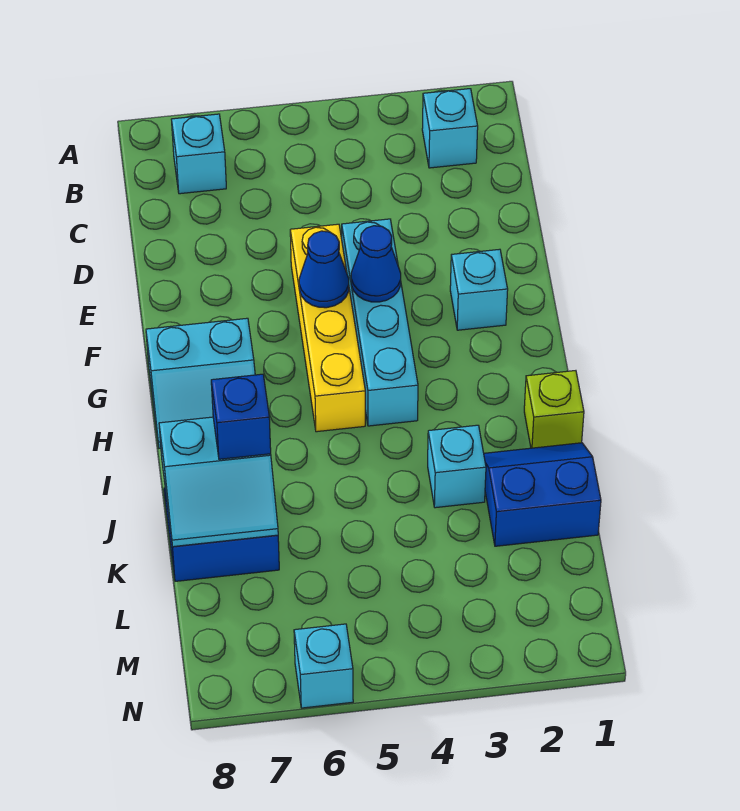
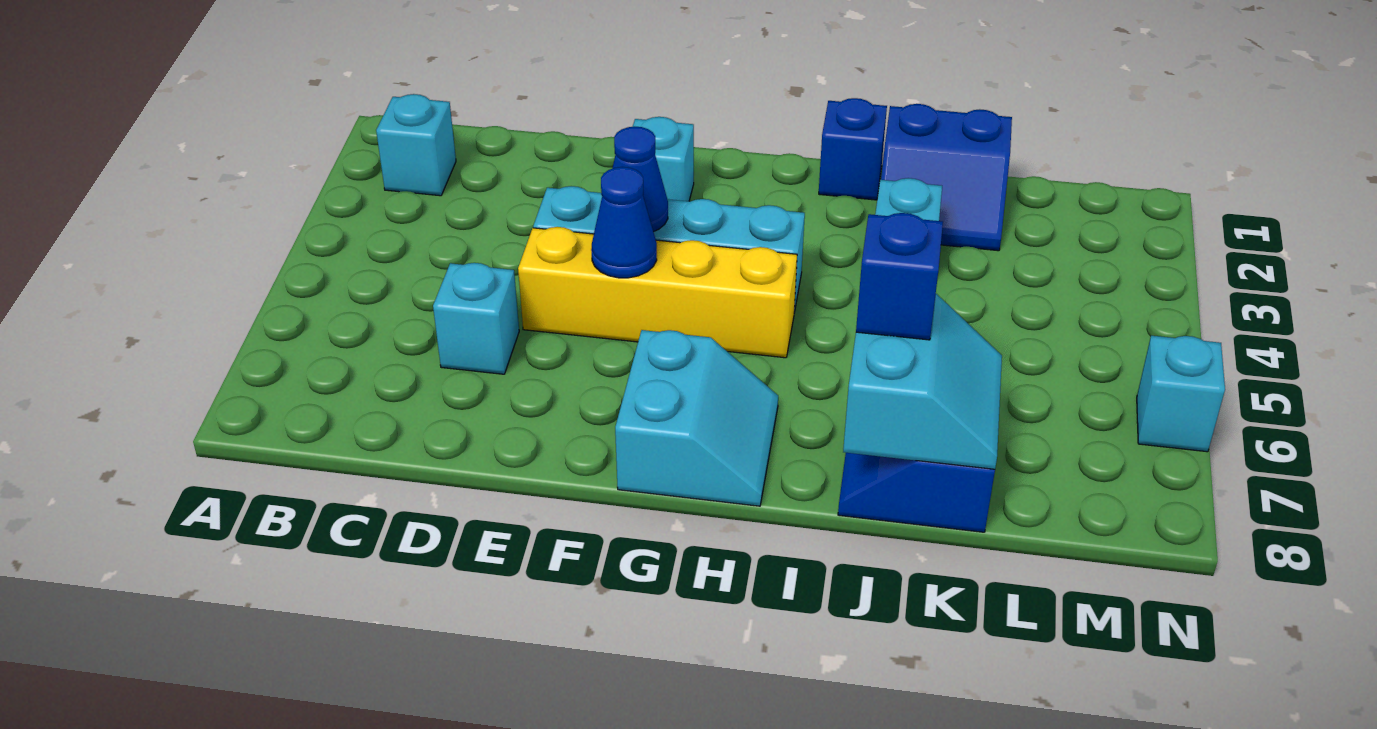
cyan 1x1 brick [171,114,226,194] -> cyan 1x1 brick moved to [433,263,519,374]
lime 1x1 brick [524,371,584,448] -> blue 1x1 brick [819,98,887,200]
blue 2x2 slope [484,443,601,546] -> blue 2x2 slope turned to [881,104,1012,251]

